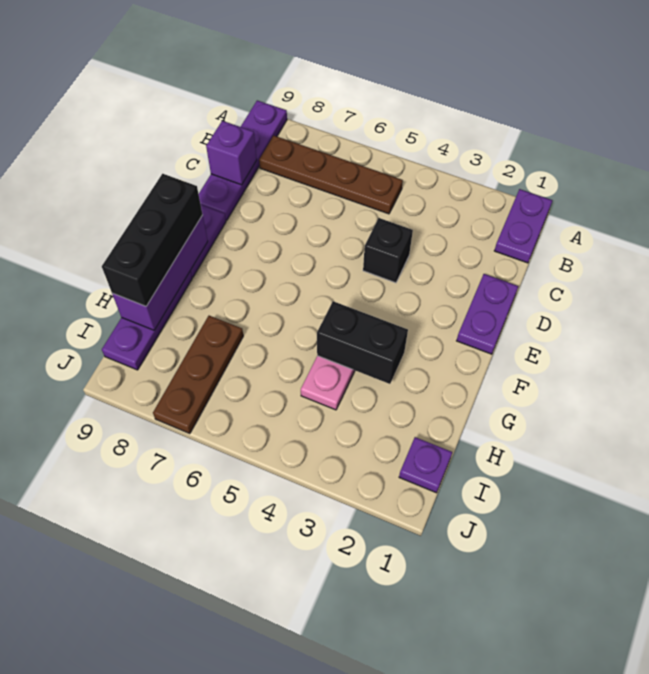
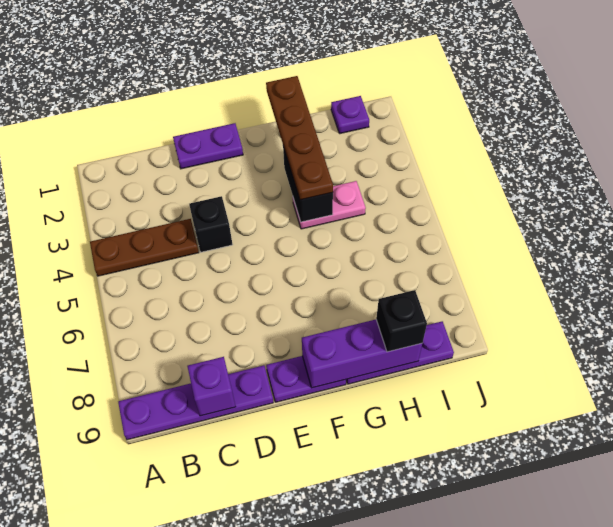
purple 1x2 plate [494,189,552,263] -> none
brown 1x4 plate [259,136,403,214] -> brown 1x4 plate moved to [266,76,333,200]
black 1x3 brick [102,174,203,306] -> black 1x1 brick [376,290,427,352]
brown 1x3 plate [153,316,243,434] -> brown 1x3 plate moved to [90,219,199,276]

